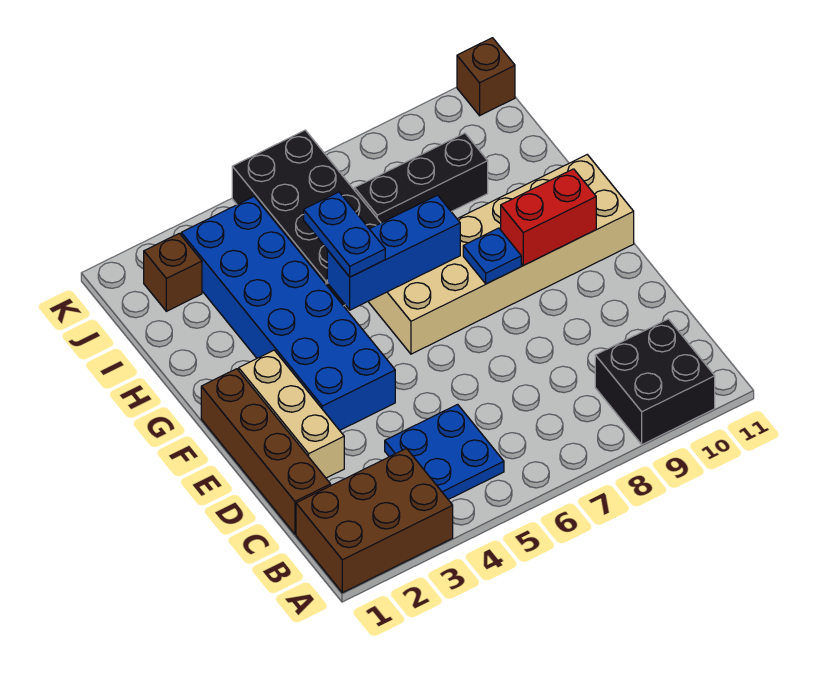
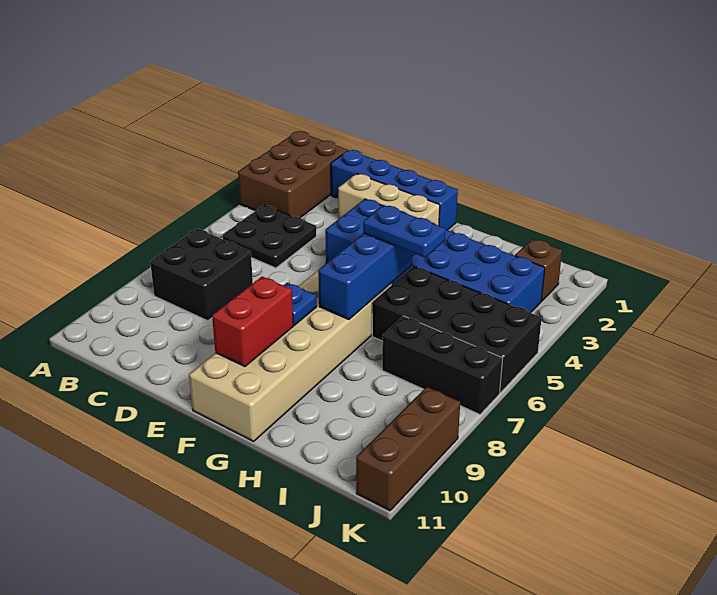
black 2x2 brick [595,319,715,445] -> black 2x2 brick moved to [150,229,253,321]
blue 2x2 plate [385,404,504,499] -> black 2x2 plate [223,205,316,268]
brown 1x4 brick [201,369,331,534] -> blue 1x4 brick [331,150,458,230]
black 1x3 brick [355,133,488,223] -> black 1x3 brick turned to [382,316,503,414]
brown 1x1 brick [457,38,515,116] -> brown 1x3 brick [356,387,460,511]

